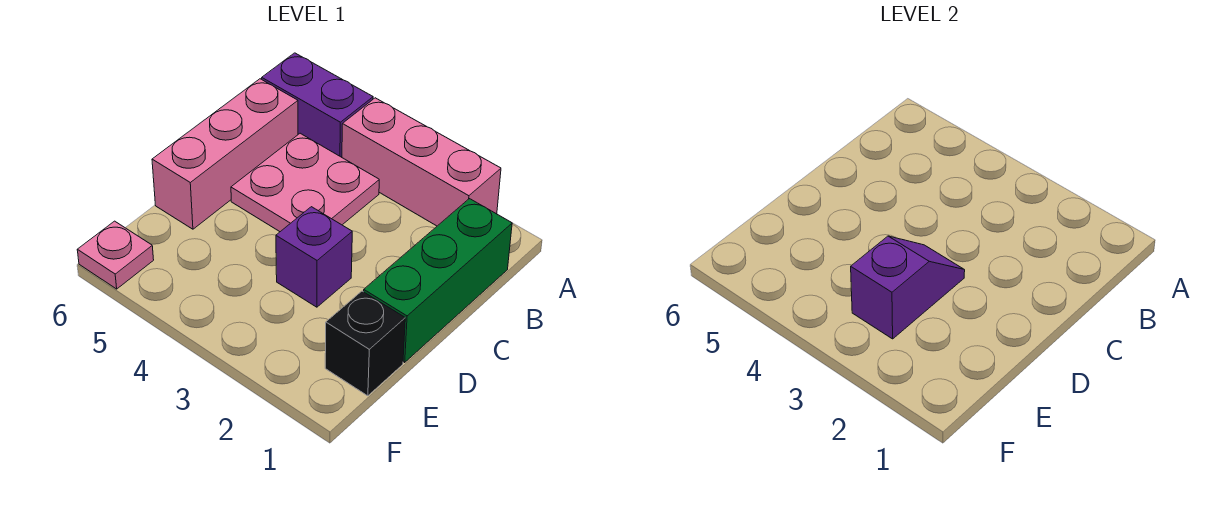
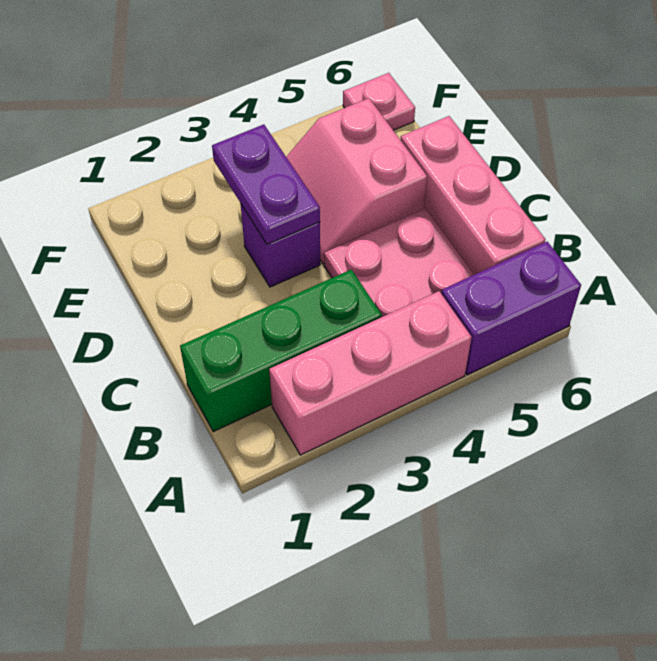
green 1x3 brick [364,199,512,362] -> green 1x3 brick turned to [180,270,382,432]
purple 1x2 slope [851,236,965,339] -> purple 1x2 plate [212,124,320,245]
none -> pink 2x2 slope [286,98,427,264]
black 1x1 brick [325,291,405,396] -> none

